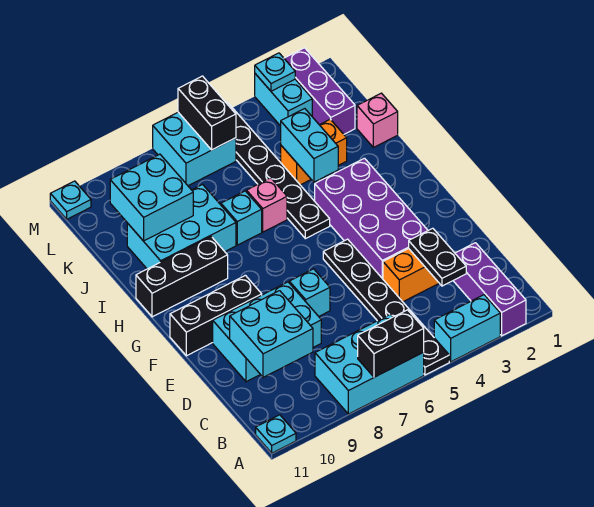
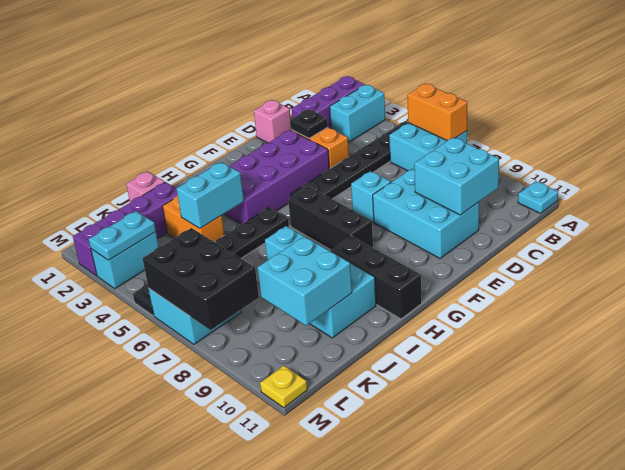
cyan 1x2 brick [434,295,500,362] -> cyan 1x2 brick turned to [330,85,385,142]
cyan 2x3 brick [315,314,424,414] -> cyan 2x2 brick [389,123,467,171]
black 1x2 brick [358,310,424,377] -> orange 1x2 brick [407,83,467,140]
black 1x2 plate [409,228,466,286] -> black 1x1 plate [290,109,328,138]
black 1x3 brick [170,275,262,356] -> black 1x3 brick moved to [288,186,373,250]
pink 1x1 brick [247,178,287,232] -> pink 1x1 brick moved to [254,100,291,143]
purple 1x3 brick [284,48,355,134] -> purple 1x4 brick [73,182,178,276]
black 1x2 brick [178,76,236,150] -> black 2x3 brick [143,228,259,330]
cyan 1x1 plate [255,53,295,91] -> cyan 1x2 plate [89,211,156,260]
cyan 1x1 plate [50,181,91,219] -> yellow 1x1 plate [260,366,307,408]

